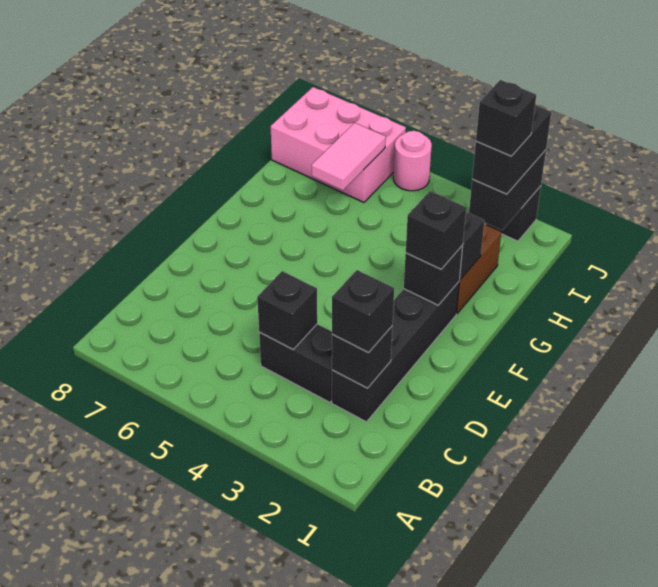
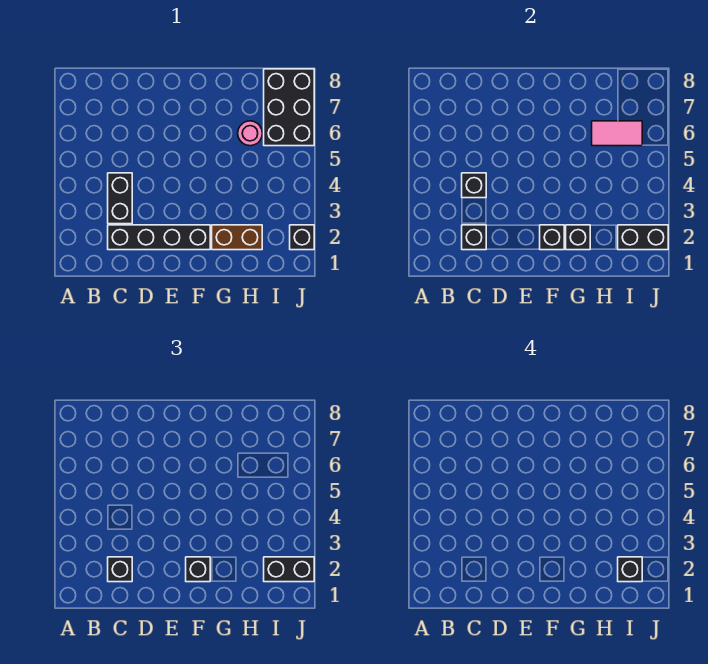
pink 2x3 brick [271,87,406,202] -> black 2x3 brick [264,69,314,146]
pink 1x1 round brick [393,131,432,191] -> pink 1x1 round brick moved to [238,121,262,146]

